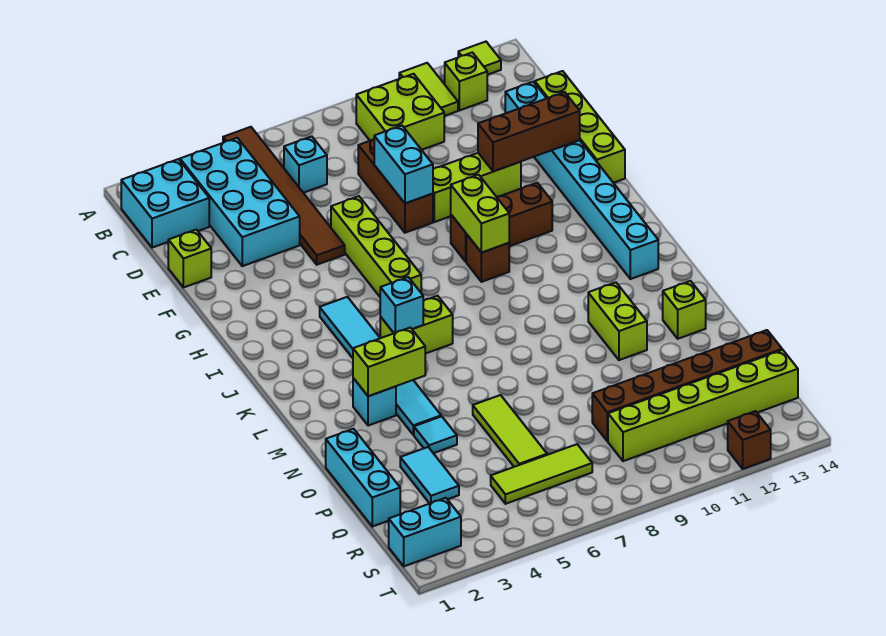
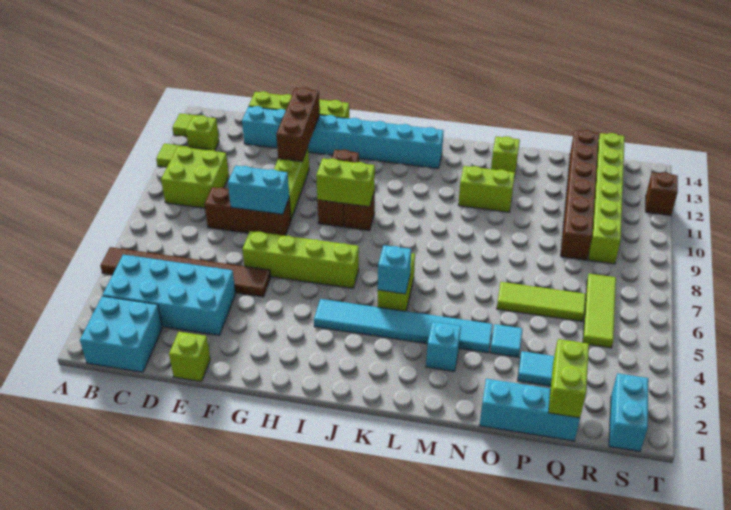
cyan 1x1 brick [284,136,327,193] -> none
lime 1x2 brick [353,328,425,396] -> lime 1x2 brick moved to [548,339,589,418]

